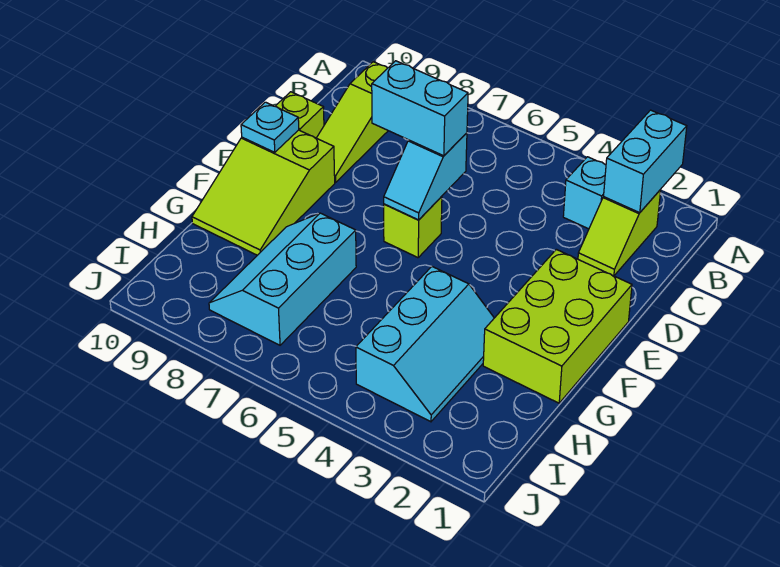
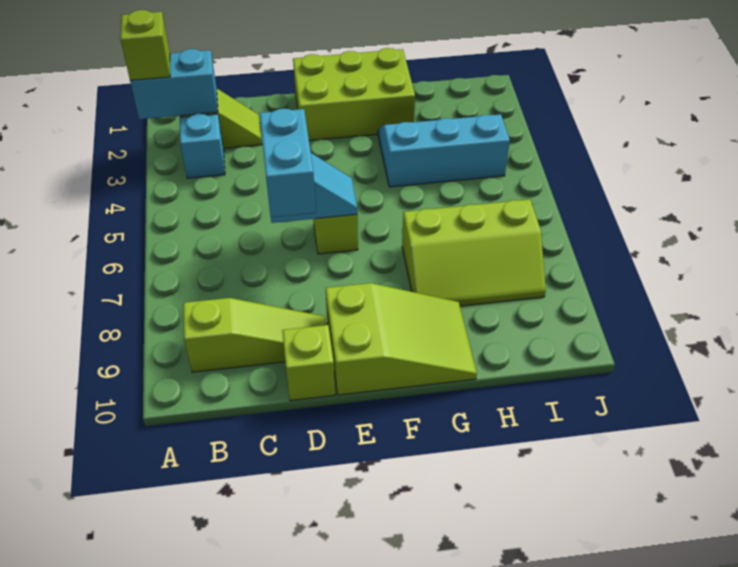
none -> lime 1x1 brick [120,10,170,80]
cyan 1x1 plate [241,102,299,152] -> none
cyan 2x3 slope [209,213,356,345] -> lime 2x3 slope [402,199,546,306]

